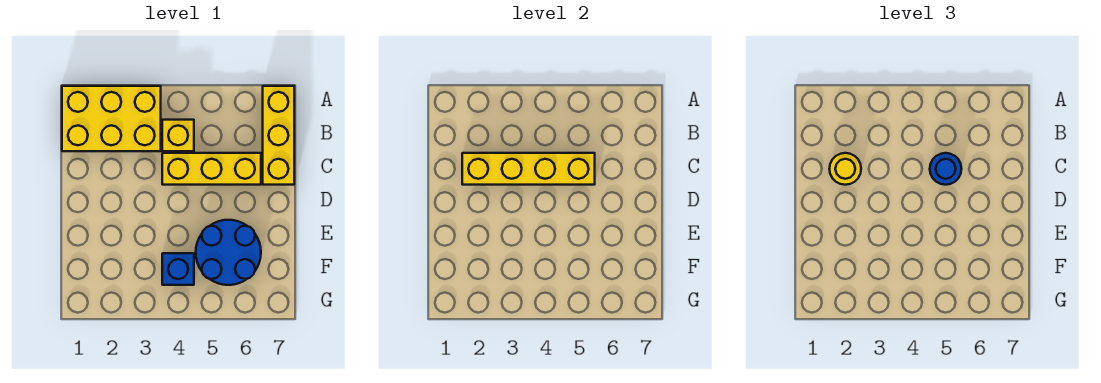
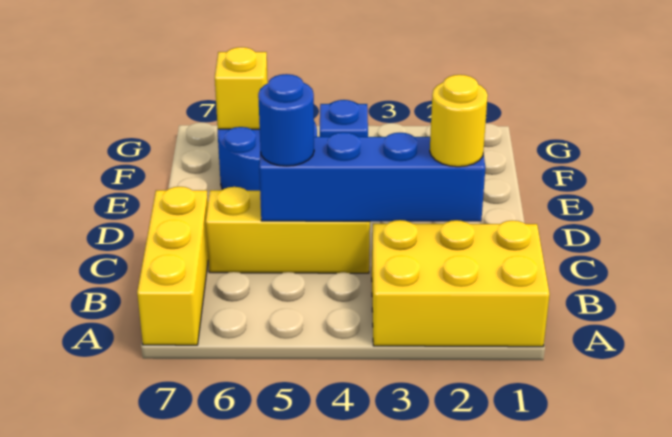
yellow 1x1 brick [162,120,194,151] -> yellow 1x1 brick moved to [215,47,268,129]
yellow 1x4 brick [462,153,595,185] -> blue 1x4 brick [259,132,485,222]

